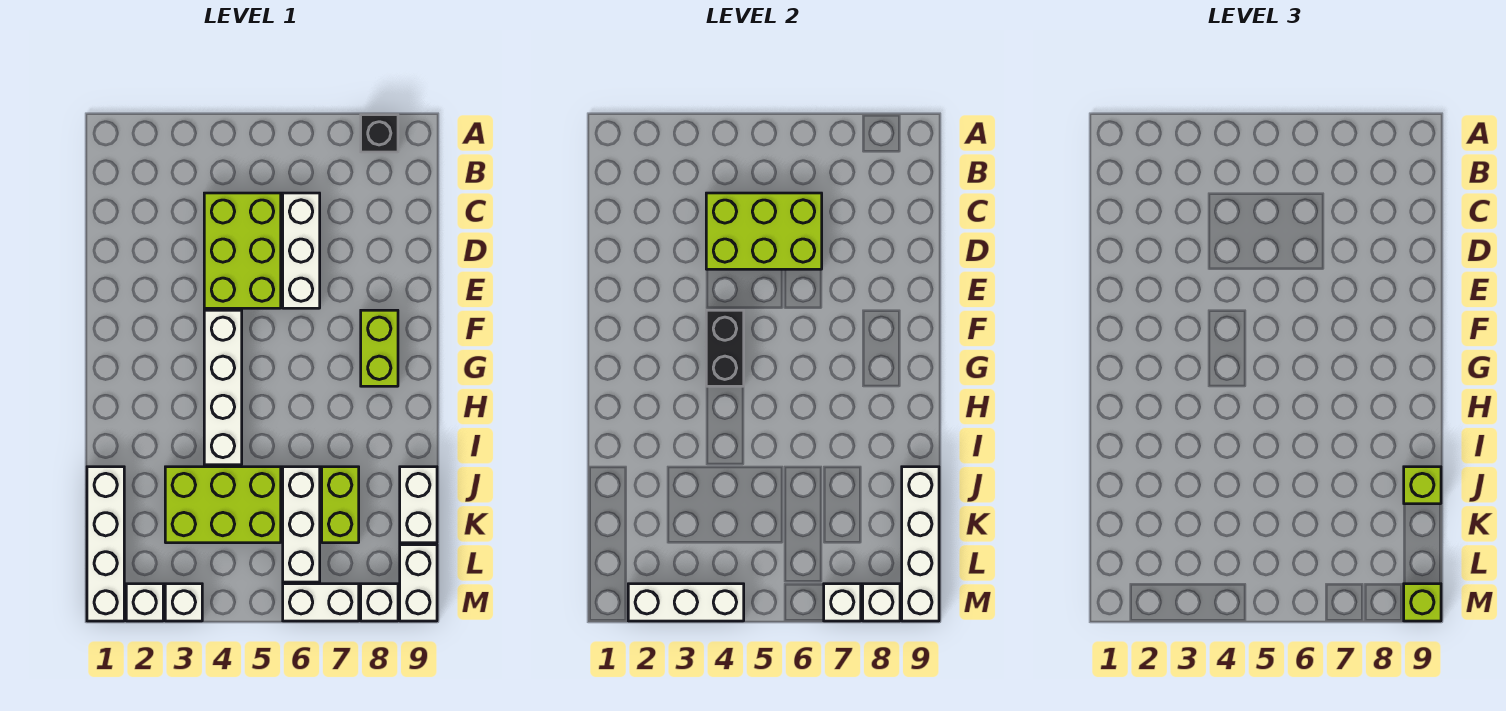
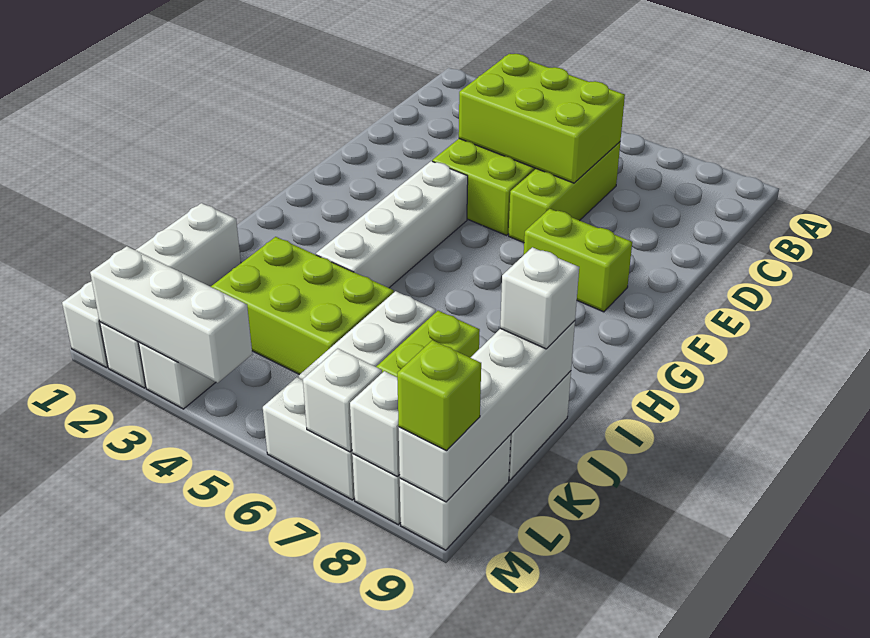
black 1x1 brick [361,115,398,152] -> none
white 1x3 brick [283,193,320,308] -> lime 1x3 brick [509,142,620,243]
black 1x2 brick [706,310,744,386] -> none
lime 1x2 brick [361,310,398,386] -> lime 1x2 brick turned to [524,209,632,312]
lime 1x1 brick [1404,467,1441,504] -> white 1x1 brick [500,247,579,349]

